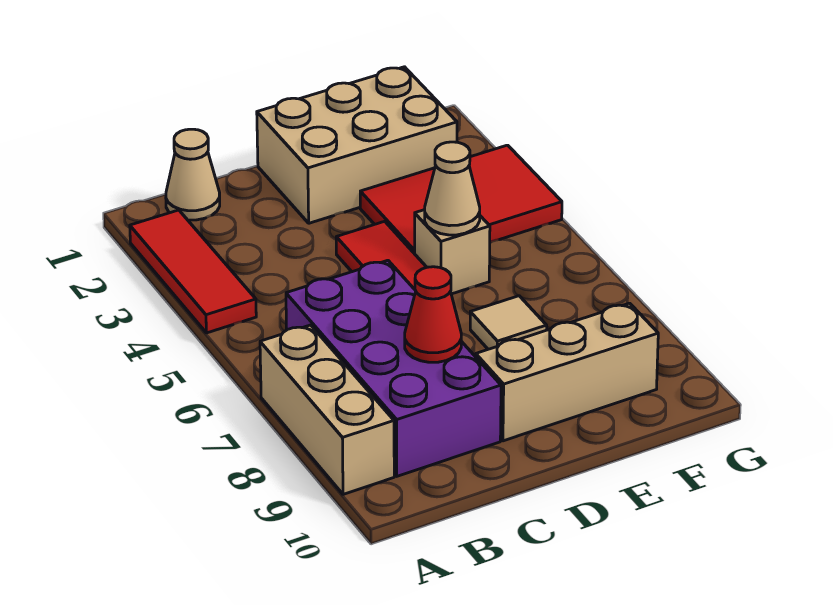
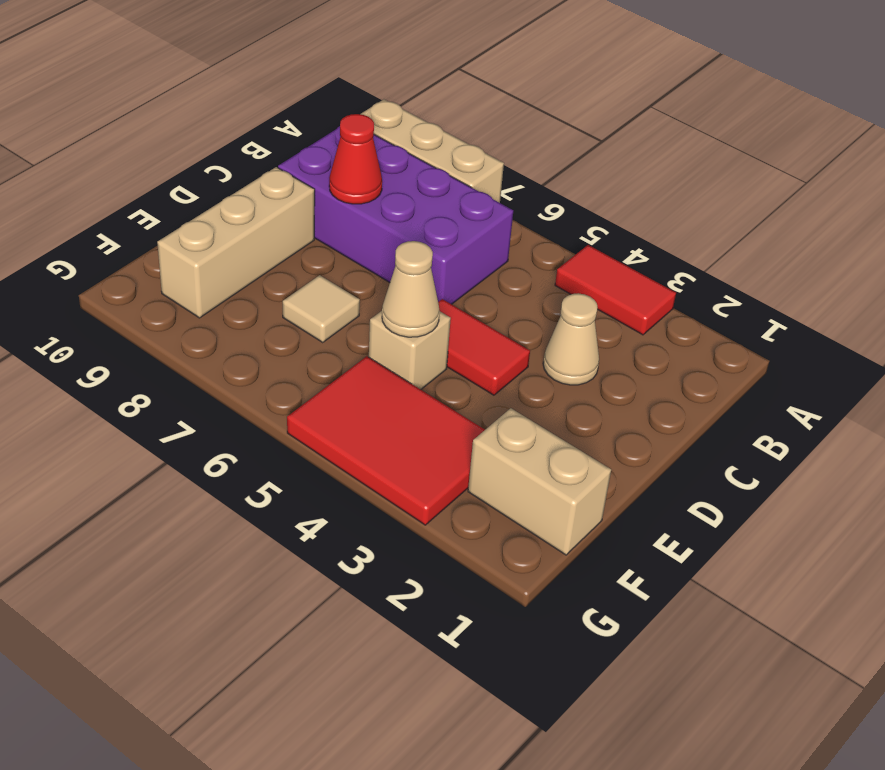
red 1x3 tile [130,210,256,333] -> red 1x2 tile [555,245,676,335]
tan 1x1 cone [166,129,220,220] -> tan 1x1 cone moved to [543,293,599,385]
tan 2x3 brick [257,67,457,223] -> tan 1x2 brick [468,408,611,555]
red 2x3 tile [360,145,562,254] -> red 2x3 tile turned to [287,356,485,525]

